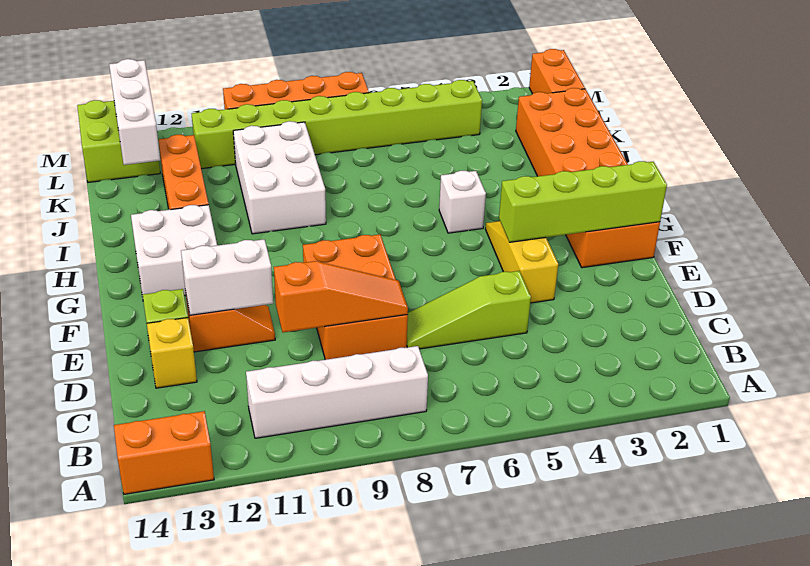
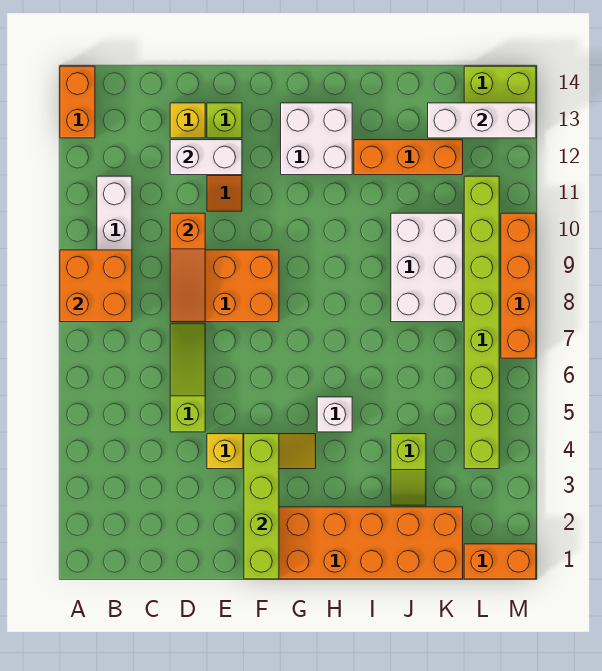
none -> orange 2x2 brick [60,250,132,322]
white 1x2 brick [181,239,273,315] -> white 1x2 brick turned to [170,140,242,175]
white 2x3 brick [233,121,326,234] -> white 2x3 brick turned to [391,213,463,322]
none -> lime 1x2 slope [391,434,426,505]

